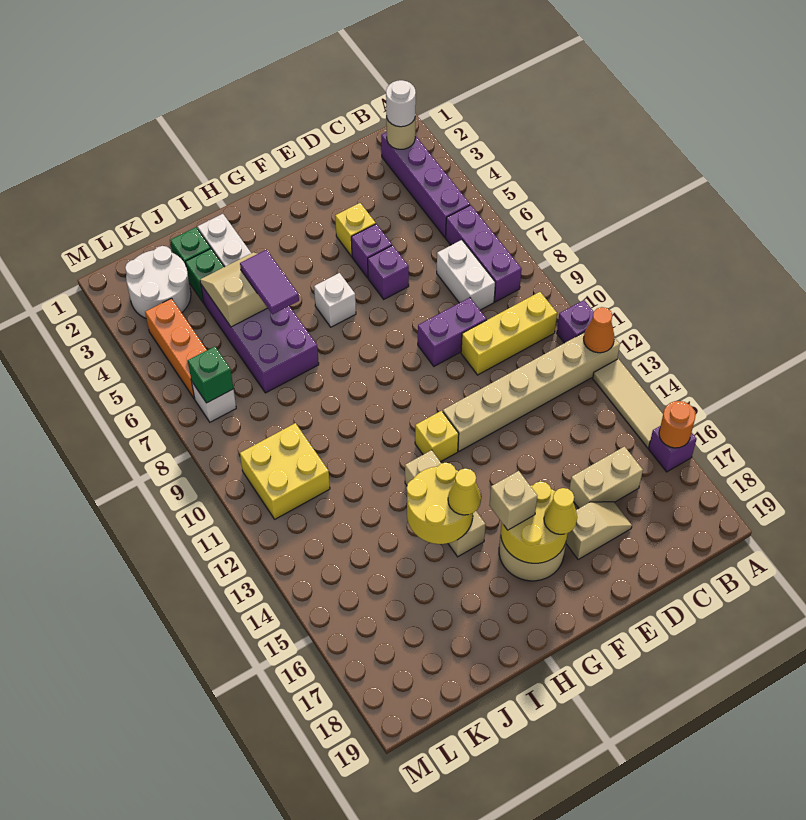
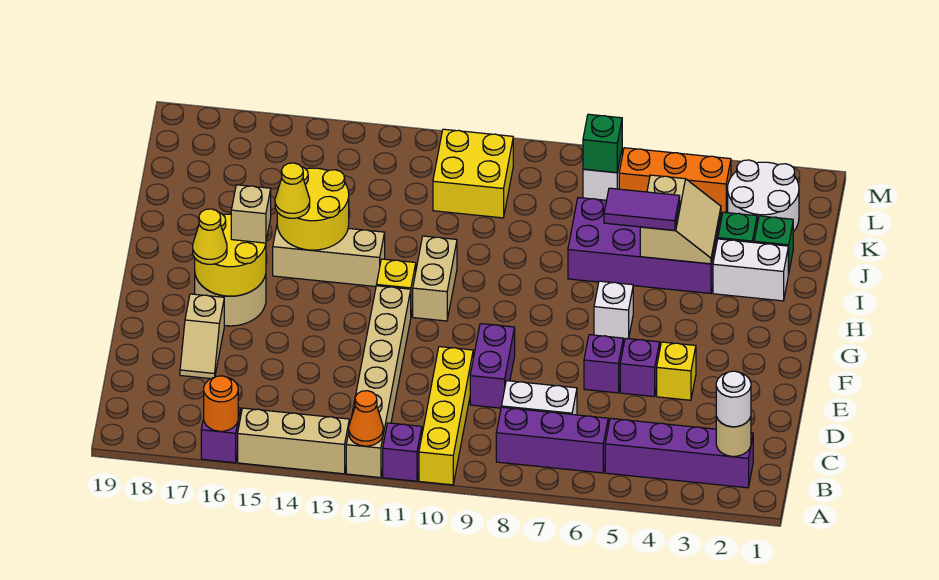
tan 1x3 tile [593,359,663,448] -> tan 1x3 brick [238,408,349,474]
yellow 1x3 brick [461,292,557,375] -> yellow 1x4 brick [419,347,473,485]
tan 1x2 brick [569,447,643,508] -> tan 1x2 brick moved to [413,236,457,321]

